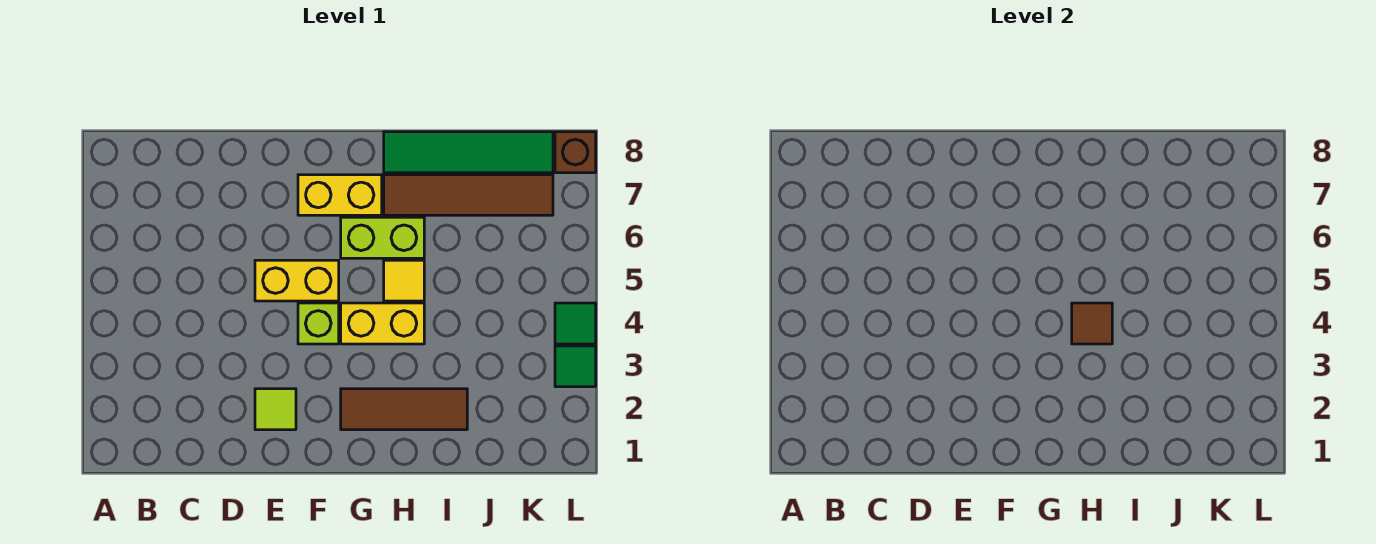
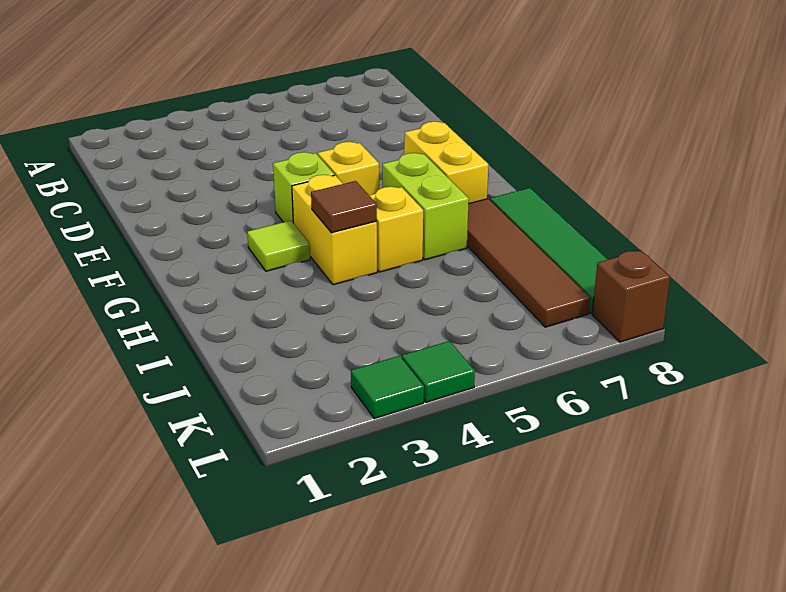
lime 1x1 tile [255,389,296,430] -> lime 1x1 tile moved to [247,220,310,271]
yellow 1x2 brick [255,260,339,301] -> yellow 1x1 brick [318,142,379,195]
brown 1x3 tile [341,389,467,430] -> none
yellow 1x1 tile [384,260,424,301] -> yellow 1x1 brick [369,187,423,272]

